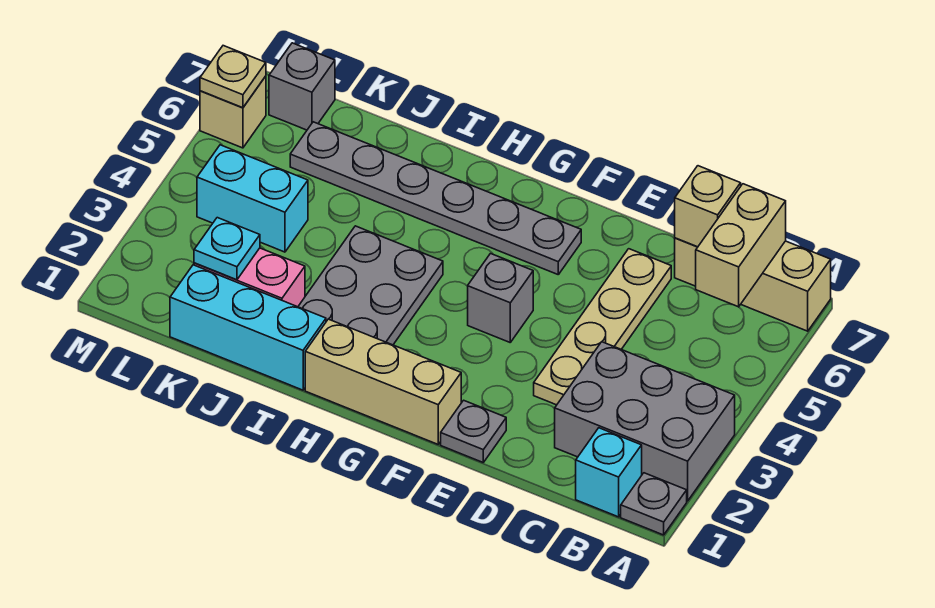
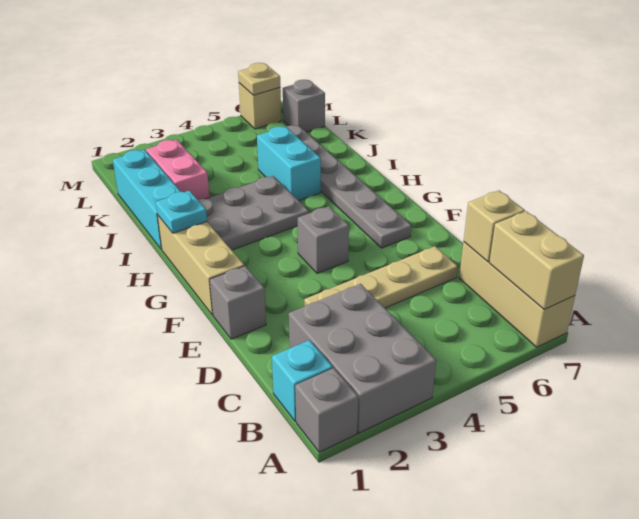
grey 1x1 plate [621,473,687,535] -> grey 1x1 brick [295,368,358,452]
tan 1x2 brick [696,184,786,307] -> tan 1x2 brick turned to [489,211,584,310]
grey 1x1 plate [441,400,506,462] -> grey 1x1 brick [210,266,266,339]
cyan 1x1 plate [194,218,260,280] -> cyan 1x1 plate moved to [156,191,207,233]
cyan 1x2 brick [197,145,308,252] -> cyan 1x2 brick moved to [257,126,321,201]

